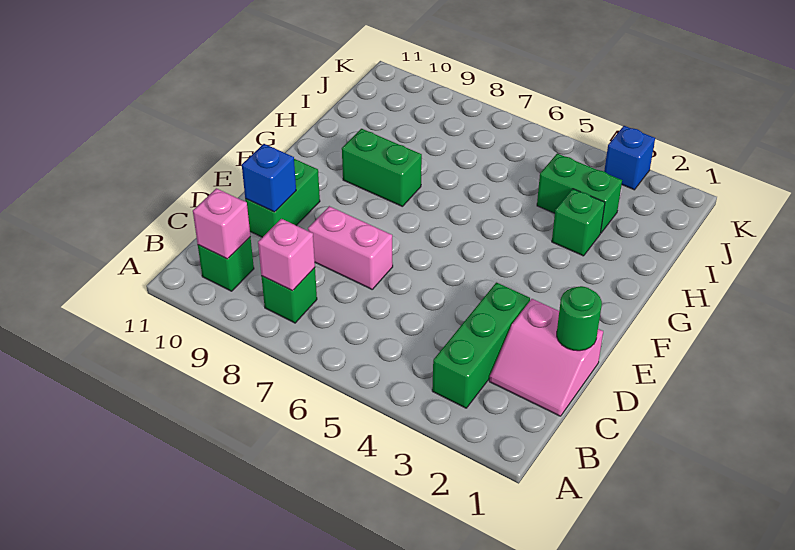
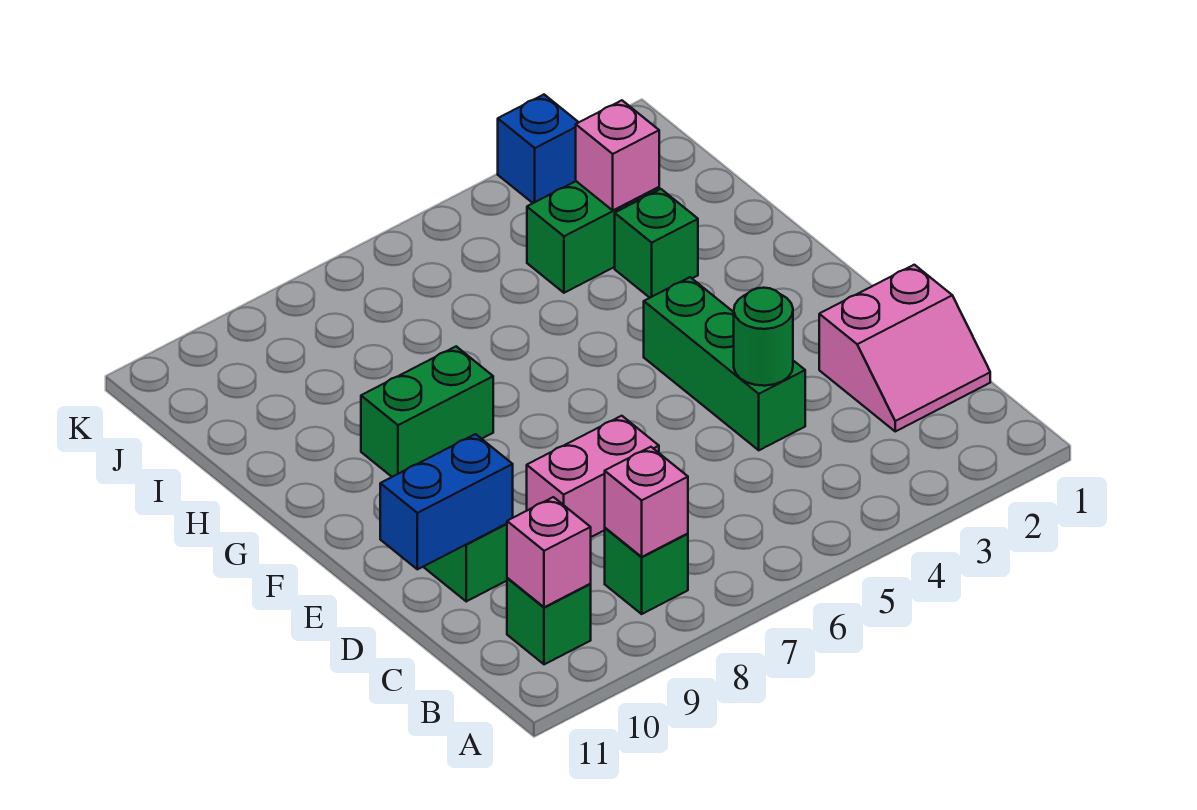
green 1x3 brick [432,283,530,408] -> green 1x3 brick moved to [644,277,805,450]
green 1x1 round brick [557,286,602,351] -> green 1x1 round brick moved to [734,288,793,386]
blue 1x1 brick [242,144,296,212] -> blue 1x2 brick [380,434,513,569]
none -> pink 1x1 brick [576,100,659,210]

